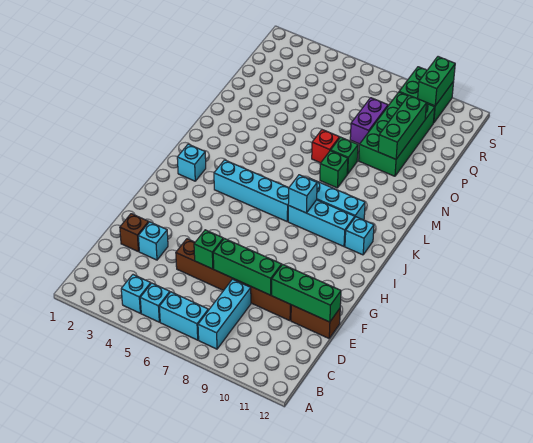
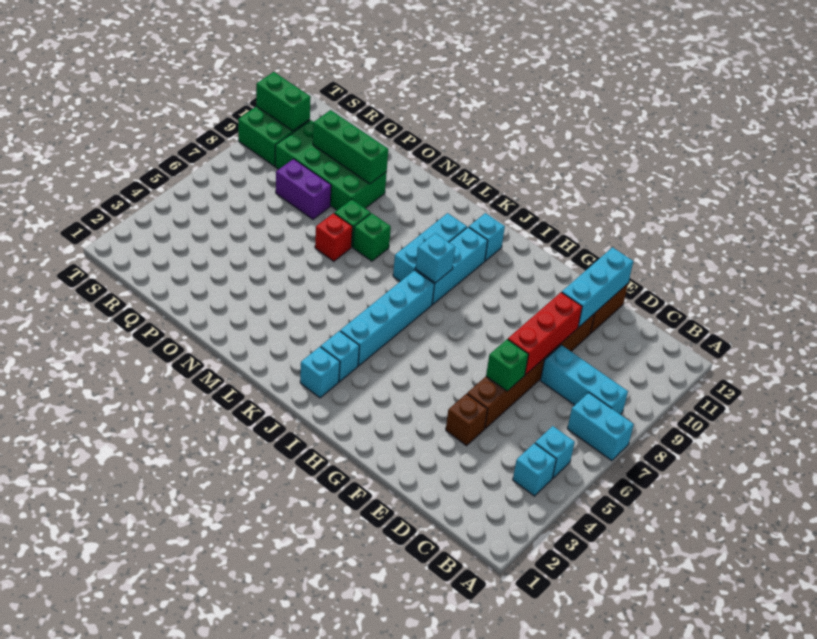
cyan 1x2 brick [159,292,208,340] -> cyan 1x2 brick turned to [567,393,634,461]
brown 1x1 brick [120,214,149,252] -> brown 1x1 brick moved to [446,394,488,446]
cyan 1x1 brick [138,222,168,260] -> cyan 1x1 brick moved to [321,331,359,382]
green 1x3 brick [213,238,282,295] -> red 1x3 brick [508,292,582,375]
green 1x3 brick [272,265,341,322] -> cyan 1x3 brick [562,247,633,327]

